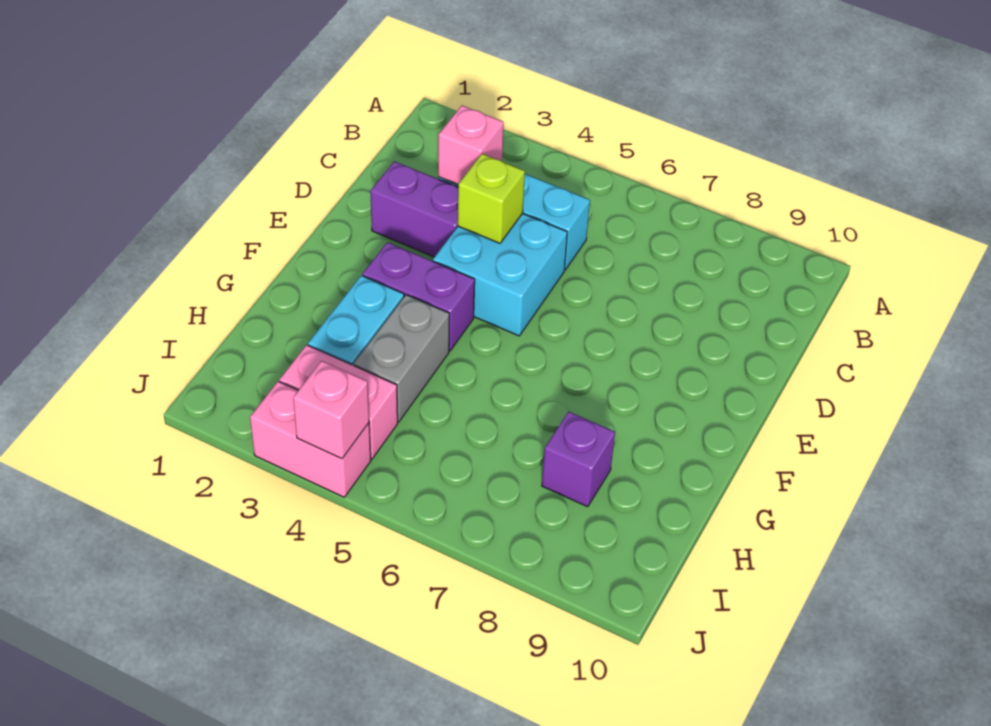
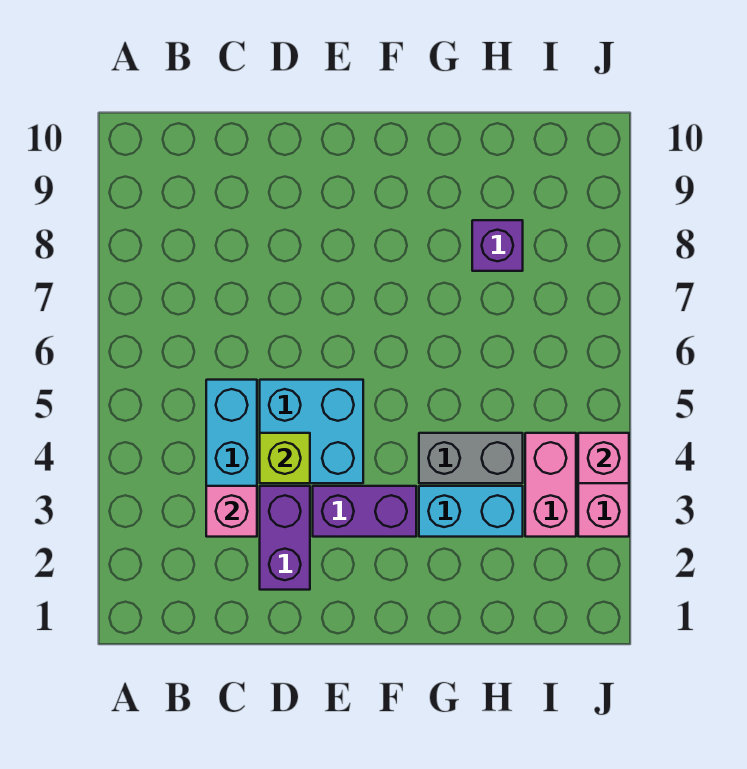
purple 1x2 brick [362,242,475,351] -> purple 1x2 brick turned to [313,486,416,537]

